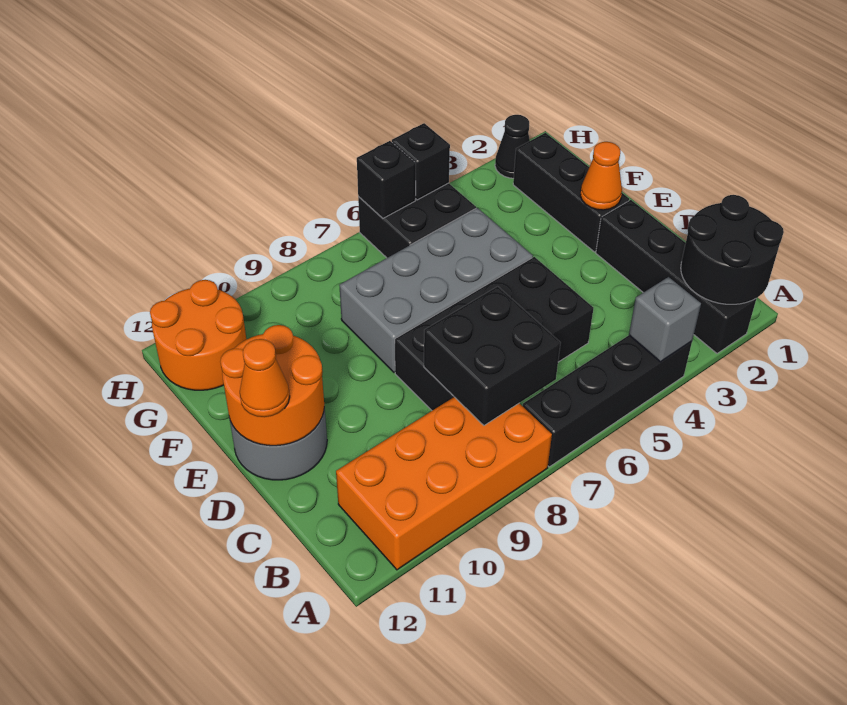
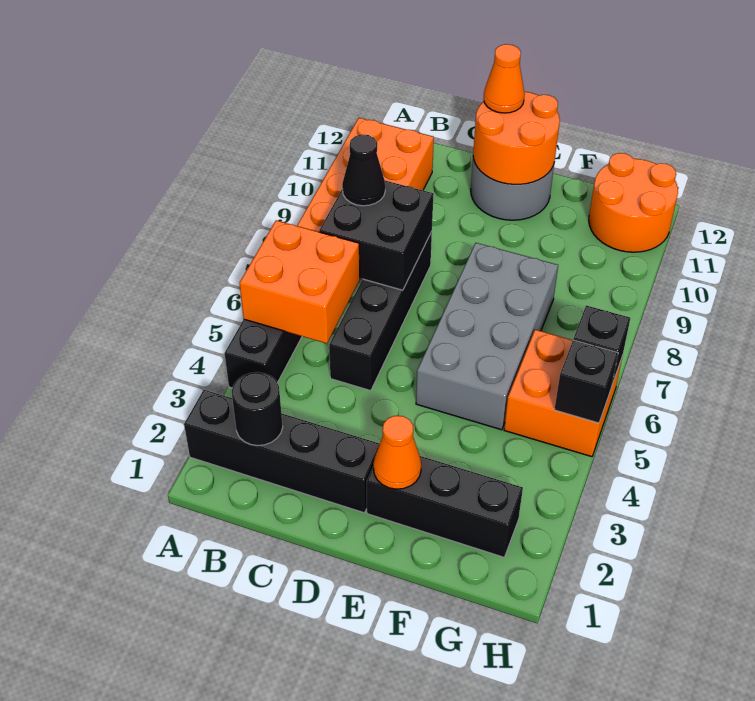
black 2x2 round brick [681,195,784,304] -> black 1x1 round brick [232,372,283,446]
grey 1x1 brick [629,277,701,362] -> none
none -> orange 2x2 brick [240,220,360,343]
black 2x4 brick [395,257,593,410] -> black 1x4 brick [329,231,432,391]
black 2x2 brick [358,183,476,258] -> orange 2x2 brick [504,330,622,457]
black 1x1 cone [495,115,530,178] -> black 1x1 cone moved to [342,134,385,206]

